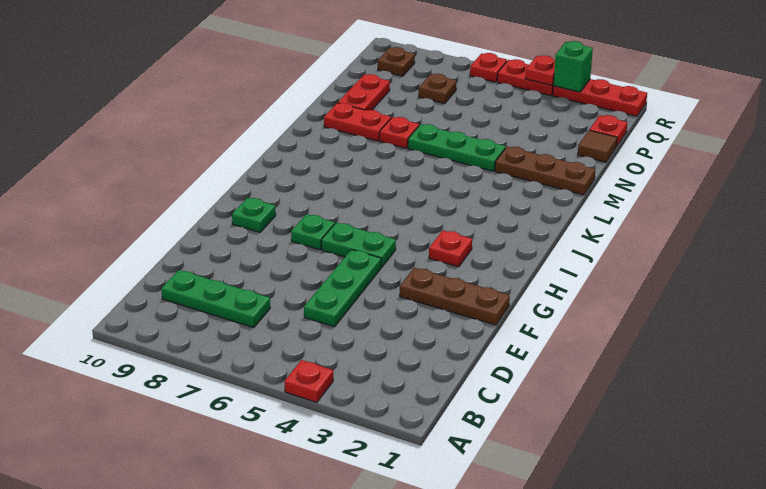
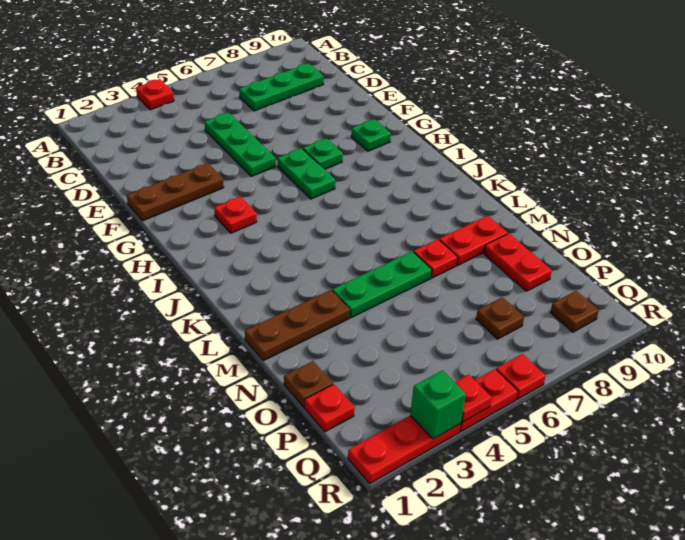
green 1x2 plate [321,223,396,268] -> green 1x2 plate turned to [278,148,335,199]
brown 1x1 tile [578,130,617,162] -> brown 1x1 plate [284,361,333,407]

